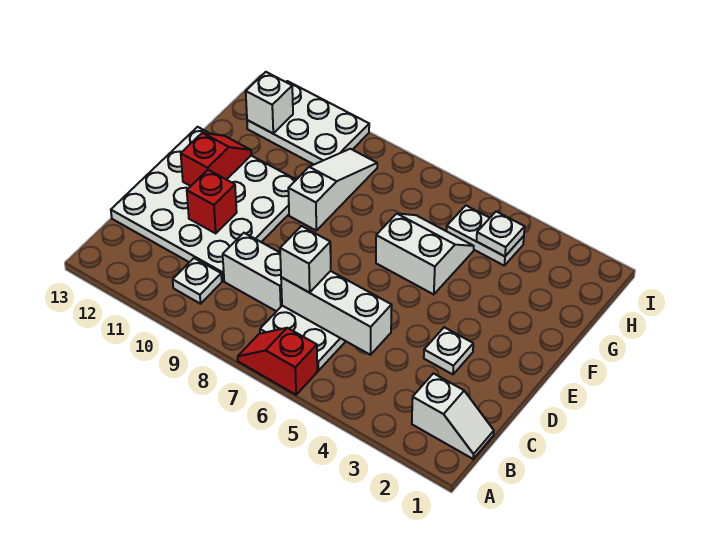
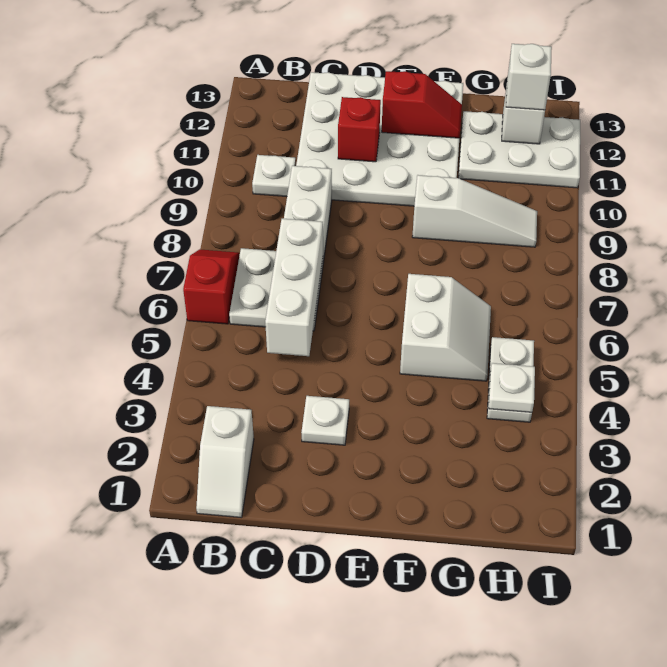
white 1x1 brick [280,226,331,293] -> white 1x1 brick moved to [506,44,552,110]
white 2x3 plate [247,81,369,164] -> white 2x3 plate turned to [458,111,580,188]

